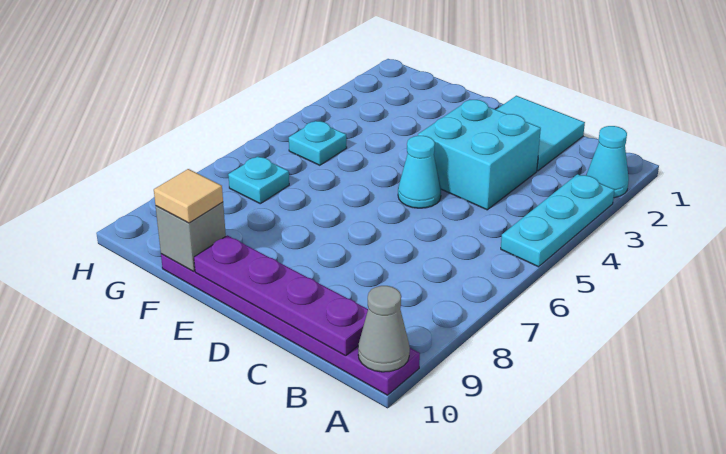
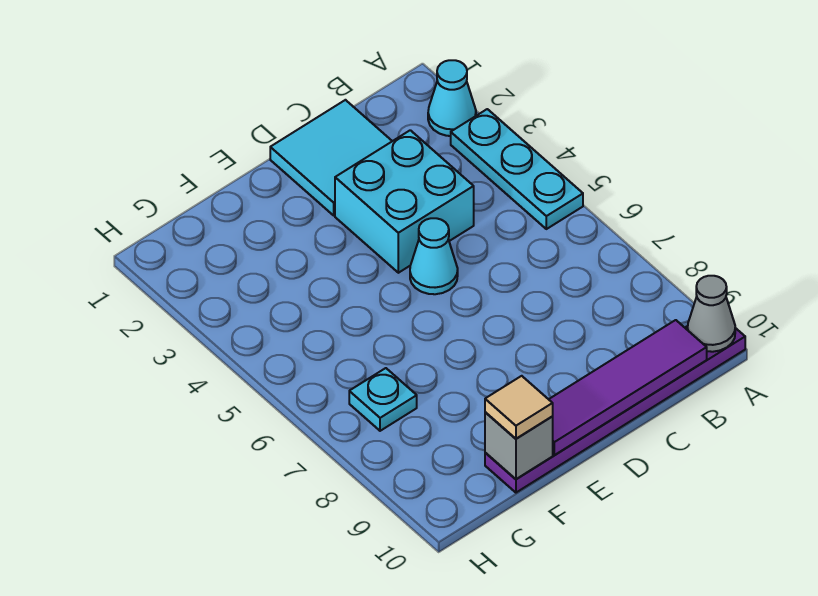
purple 1x4 plate [194,235,368,356] -> purple 1x4 tile [549,320,707,455]
cyan 1x1 plate [289,121,347,165] -> none

